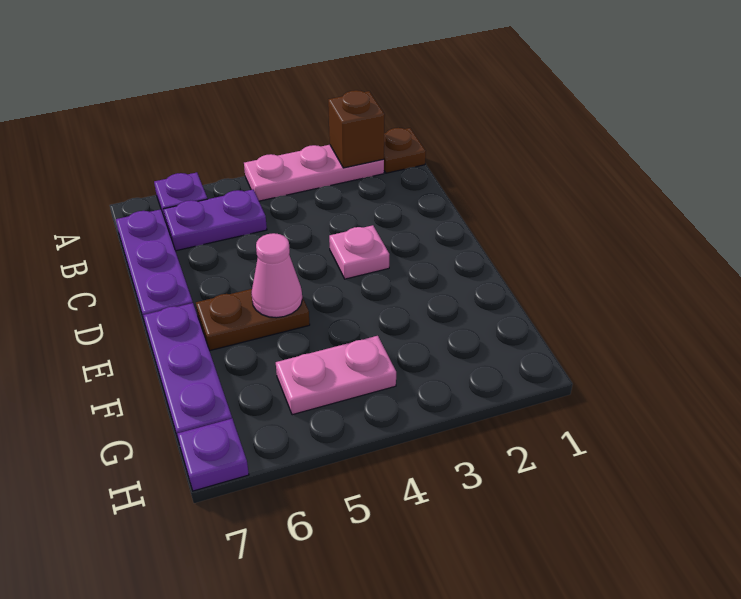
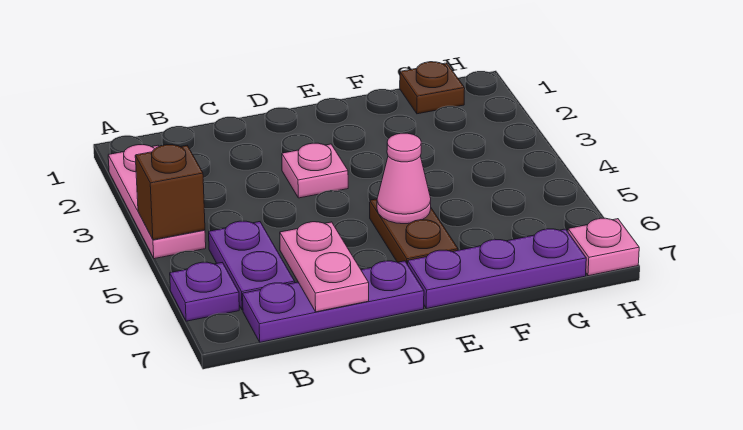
brown 1x1 plate [384,128,426,173] -> brown 1x1 plate moved to [400,62,465,114]
brown 1x1 brick [328,90,385,168] -> brown 1x1 brick moved to [135,145,205,240]
pink 1x2 plate [276,336,396,415] -> pink 1x2 plate moved to [280,222,369,312]
purple 1x1 plate [177,419,249,491] -> pink 1x1 plate [568,218,639,276]

